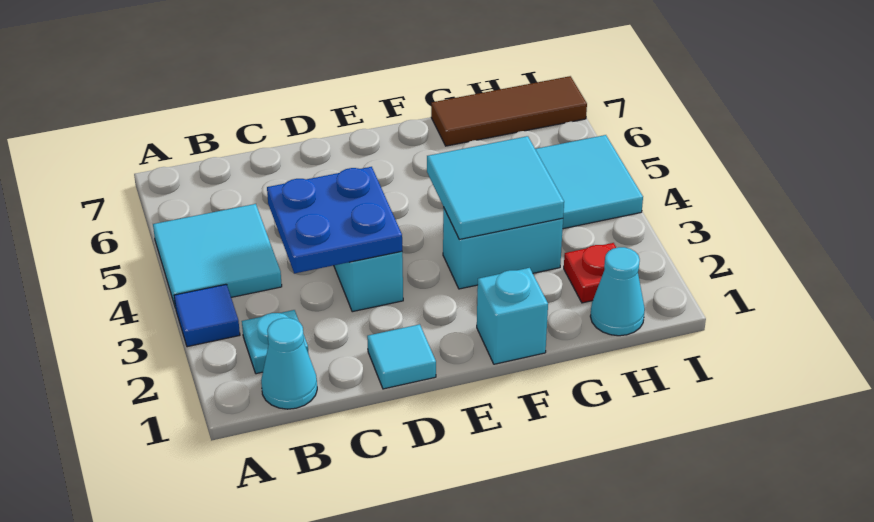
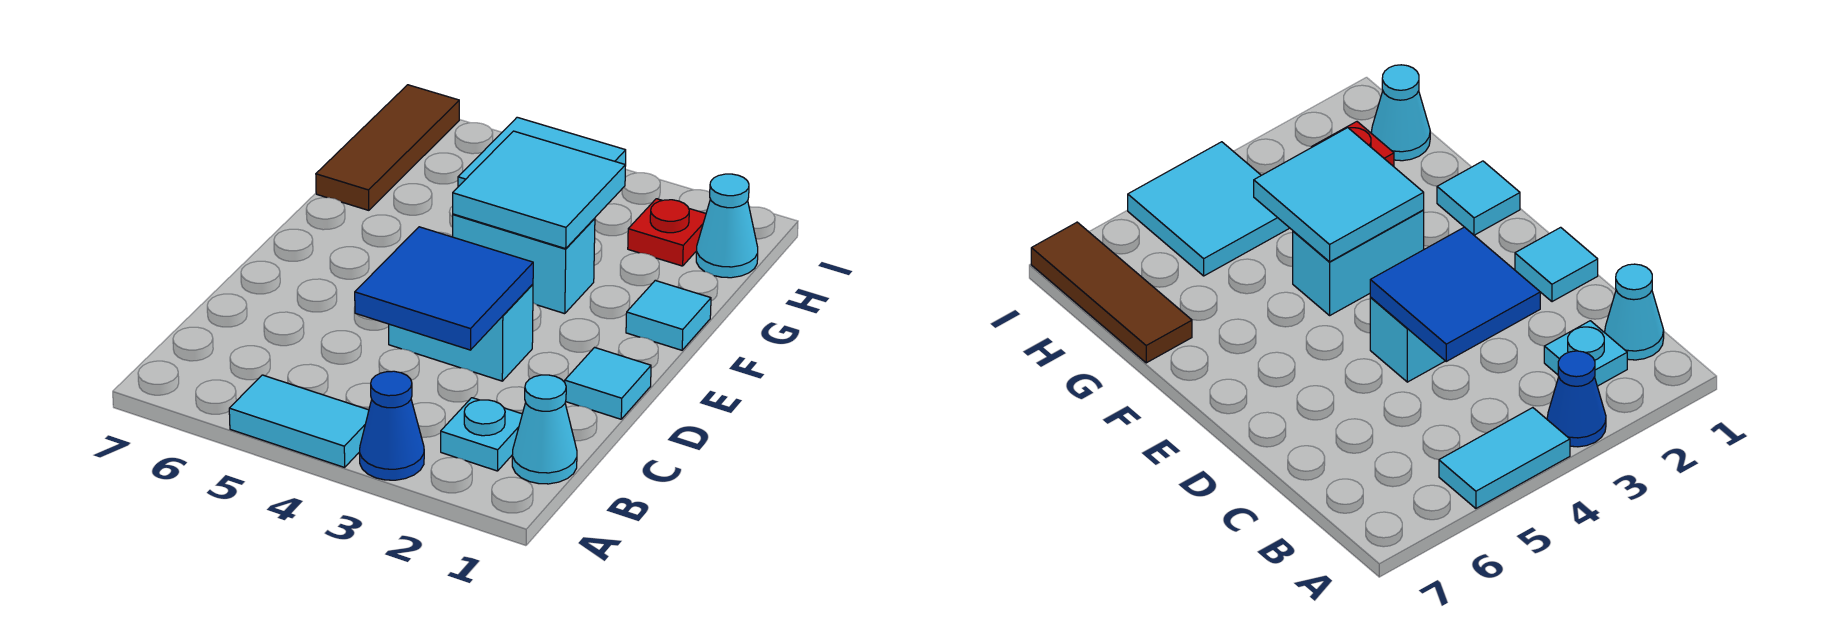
blue 1x1 tile [174,284,240,347] -> blue 1x1 cone [359,371,424,480]
cyan 2x2 tile [153,204,282,308] -> cyan 1x2 tile [229,375,369,467]
blue 2x2 plate [267,167,402,273] -> blue 2x2 tile [355,227,533,350]
cyan 1x1 brick [477,268,548,364] -> cyan 1x1 tile [626,281,711,350]
cyan 1x2 brick [443,207,563,289] -> cyan 1x2 brick turned to [453,214,595,314]

